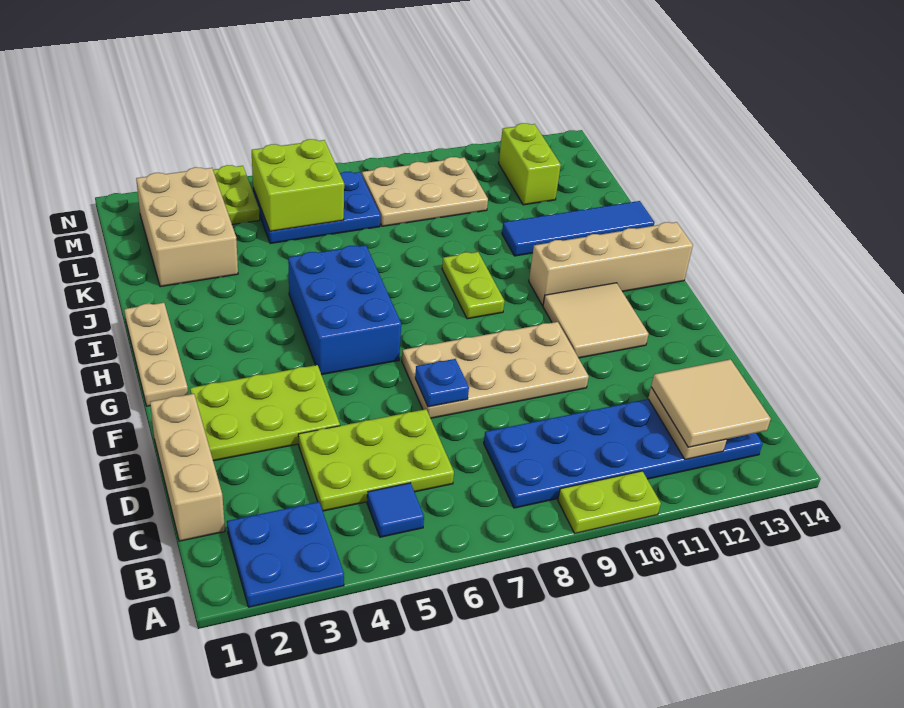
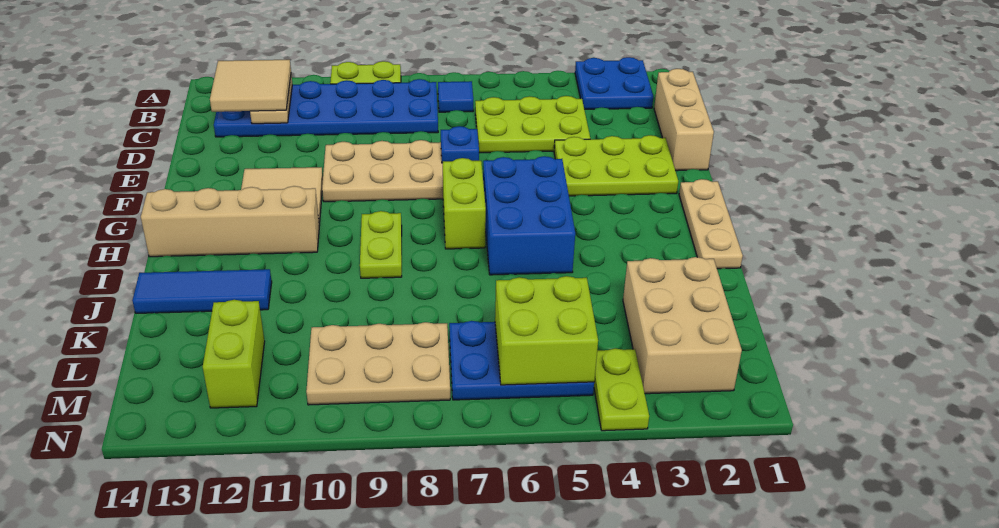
blue 1x1 tile [367,483,424,537] -> blue 1x1 tile moved to [438,81,473,112]
none -> lime 1x2 brick [443,158,486,249]
blue 1x4 tile [502,201,654,256] -> blue 1x3 tile [132,269,272,313]

